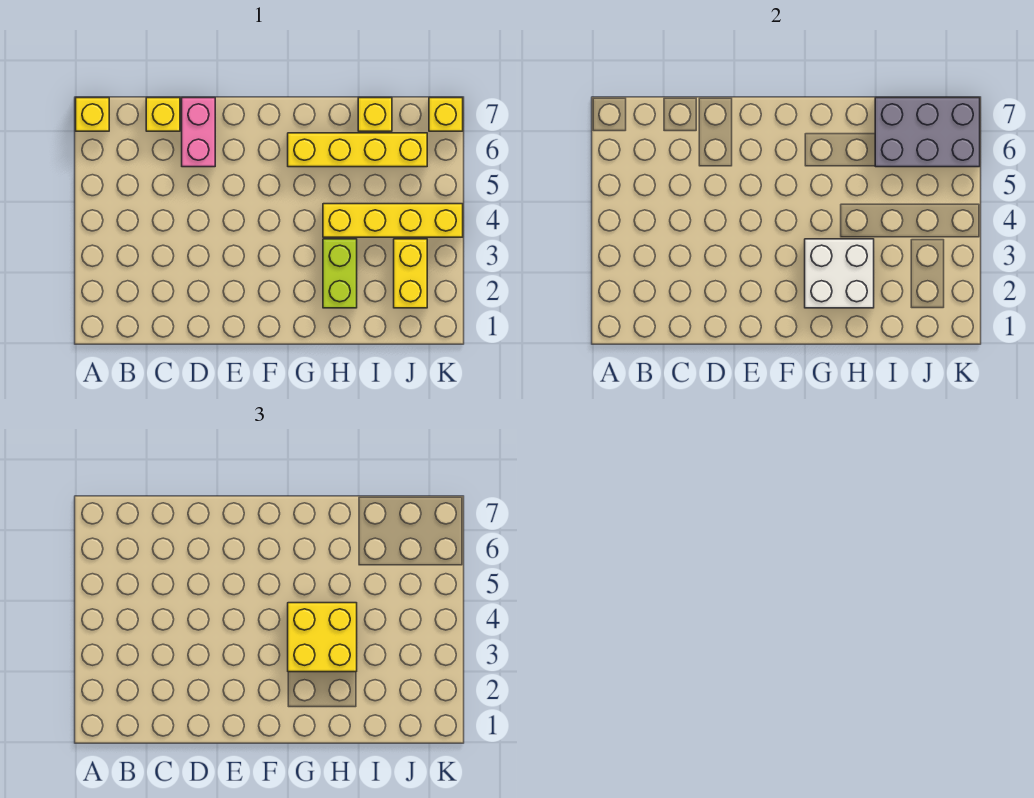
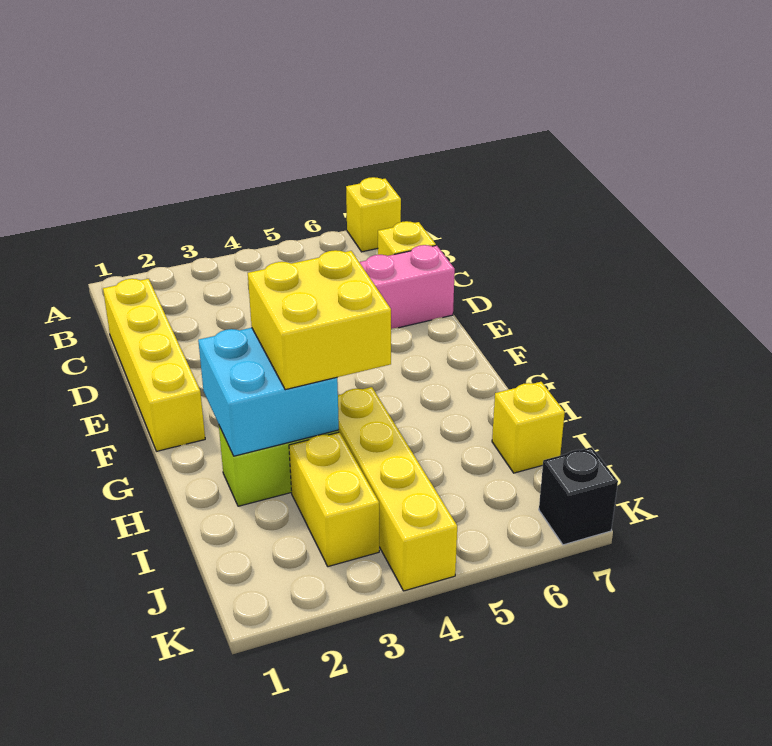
white 2x2 brick [805,239,874,308] -> cyan 2x2 brick [198,328,339,456]
yellow 1x4 brick [288,133,427,167] -> yellow 1x4 brick moved to [103,279,205,451]
grey 2x3 brick [875,98,980,167] -> none
yellow 1x2 brick [394,239,427,308] -> yellow 1x2 brick turned to [289,432,379,567]
yellow 1x1 brick [429,98,463,131] -> black 1x1 brick [539,447,618,545]

